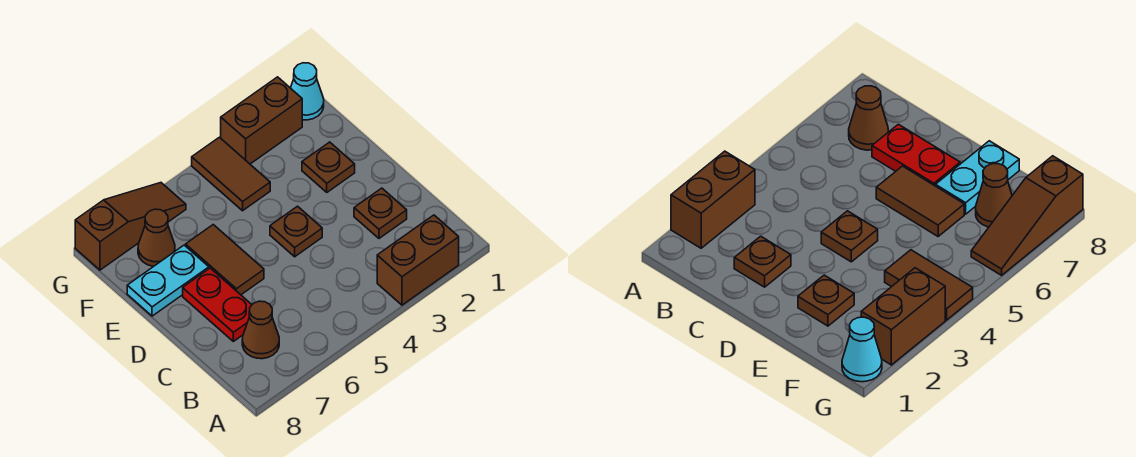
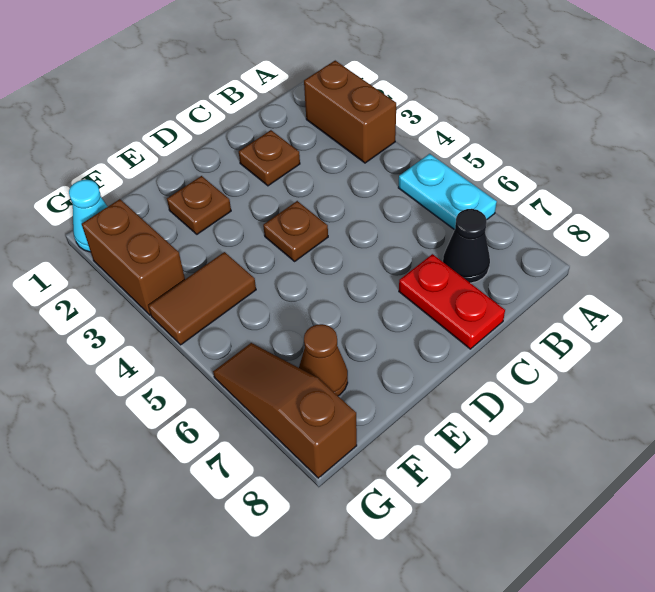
brown 1x1 cone [242,301,279,359] -> black 1x1 cone [443,209,490,283]
red 1x2 plate [183,268,252,341] -> red 1x2 plate turned to [399,254,505,349]
brown 1x2 tile [186,225,264,295] -> none
cyan 1x2 plate [127,245,209,316] -> cyan 1x2 plate moved to [398,154,497,230]

